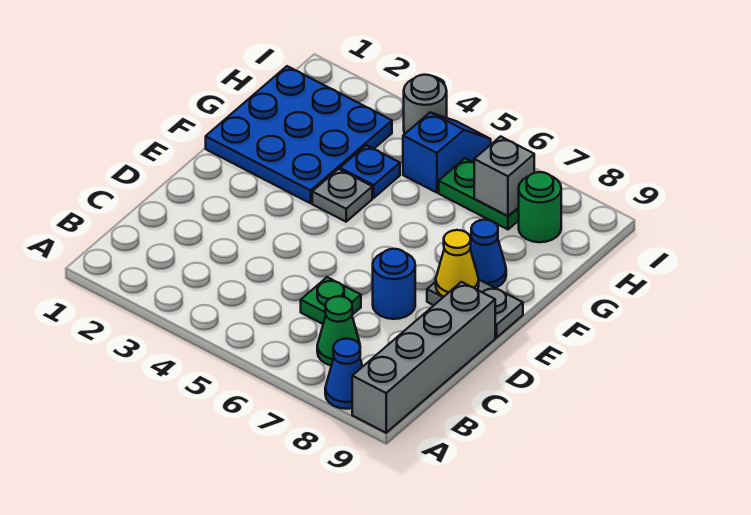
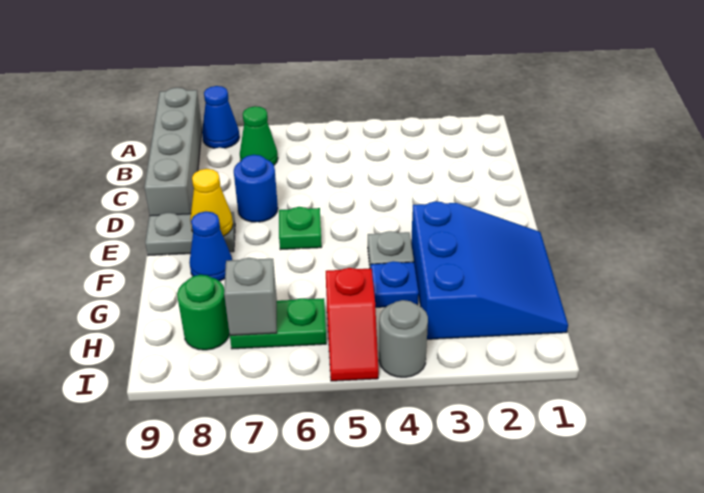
green 1x1 plate [301,277,361,324] -> green 1x1 plate moved to [279,207,322,250]
blue 3x3 plate [206,66,392,203] -> blue 3x3 slope [411,201,568,339]
blue 1x2 slope [403,113,491,193] -> red 1x2 slope [326,268,379,381]

